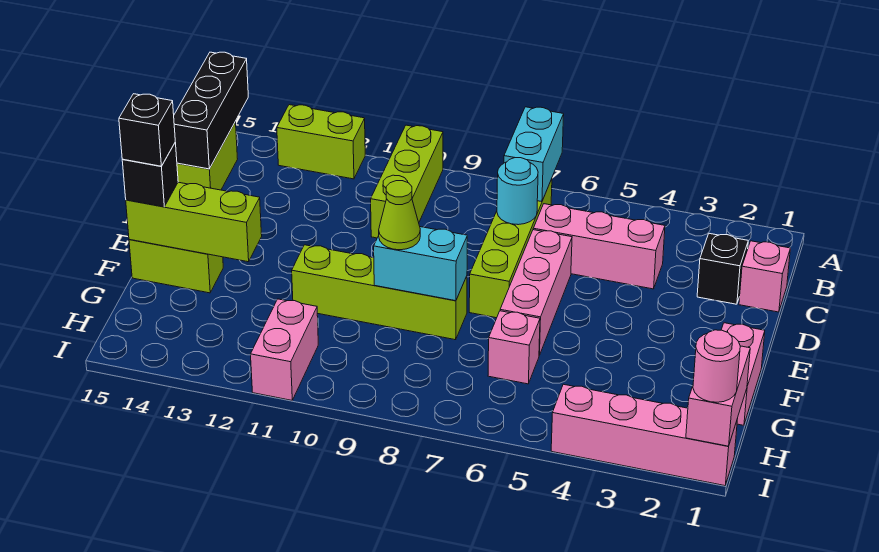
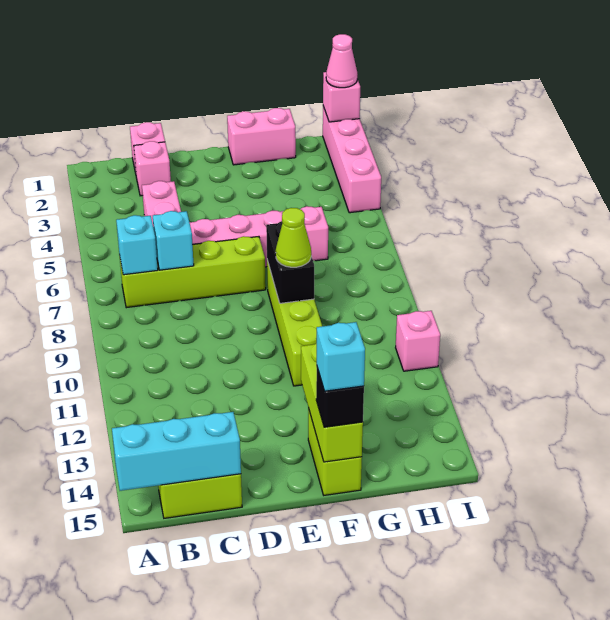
cyan 1x2 brick [504,107,564,202] -> cyan 1x1 brick [116,215,158,275]
lime 1x3 brick [371,125,443,238] -> none
lime 1x2 brick [277,105,365,179] -> none
black 1x3 brick [174,52,248,169] -> cyan 1x3 brick [112,412,241,491]
black 1x1 brick [697,233,748,304] -> pink 1x1 brick [134,141,171,196]
cyan 1x1 round brick [497,158,538,225] -> cyan 1x1 brick [153,211,194,270]
cyan 1x2 brick [374,227,467,301] -> black 1x2 brick [266,221,314,303]
black 1x1 brick [119,94,175,166] -> cyan 1x1 brick [317,322,365,391]
pink 1x2 brick [686,346,750,446] -> pink 1x1 brick [323,72,360,122]
pink 1x2 brick [251,299,318,400] -> pink 1x1 brick [396,311,440,371]
pink 1x1 round brick [693,330,740,402] -> pink 1x1 cone [326,34,357,88]

